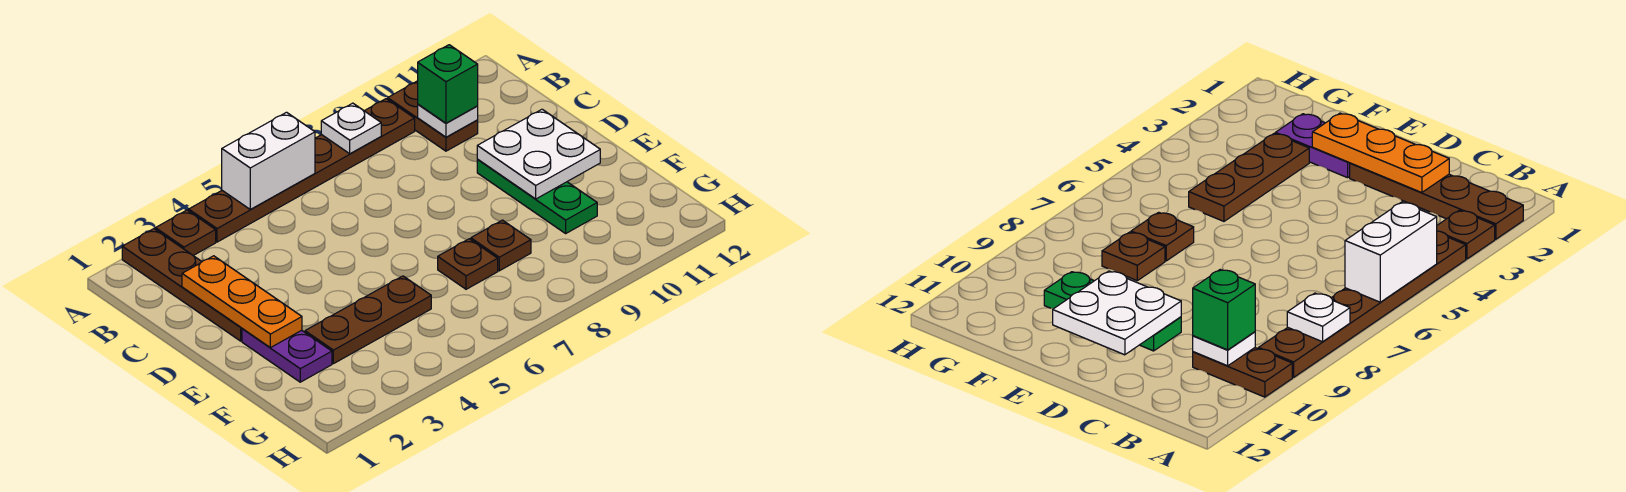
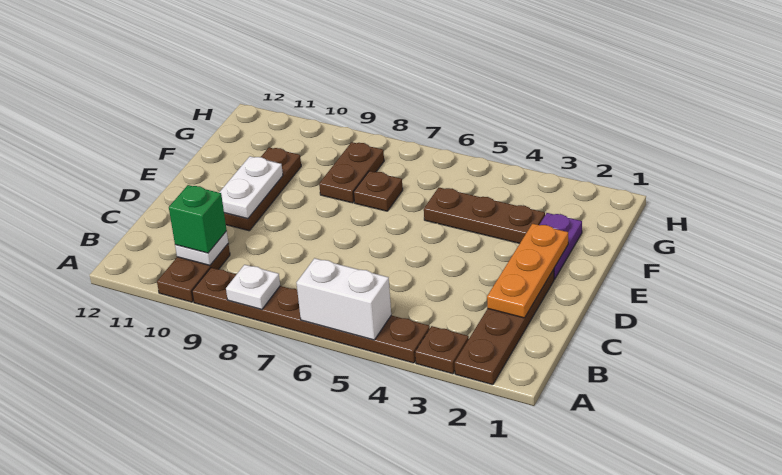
green 1x3 plate [477,160,597,233] -> brown 1x3 plate [224,148,301,231]
white 2x2 plate [477,109,600,199] -> white 1x2 plate [219,156,283,219]
brown 1x1 plate [471,220,531,271] -> brown 1x2 plate [319,142,384,203]

